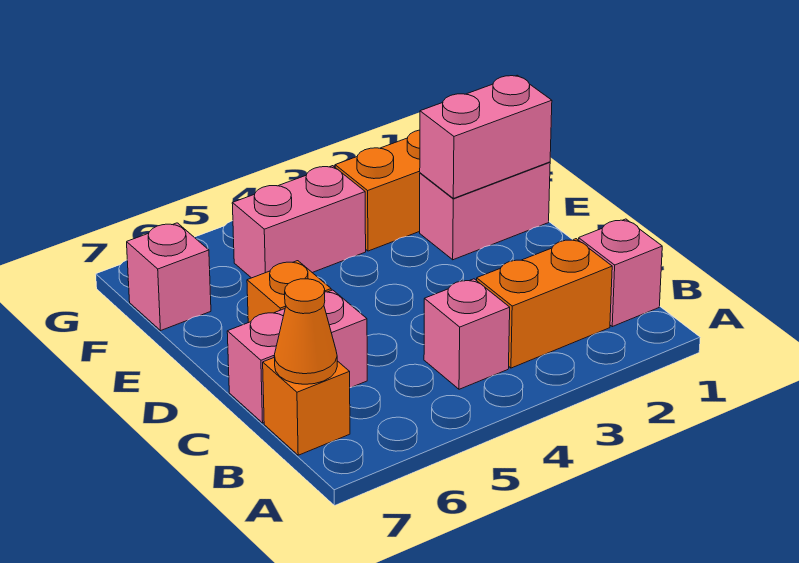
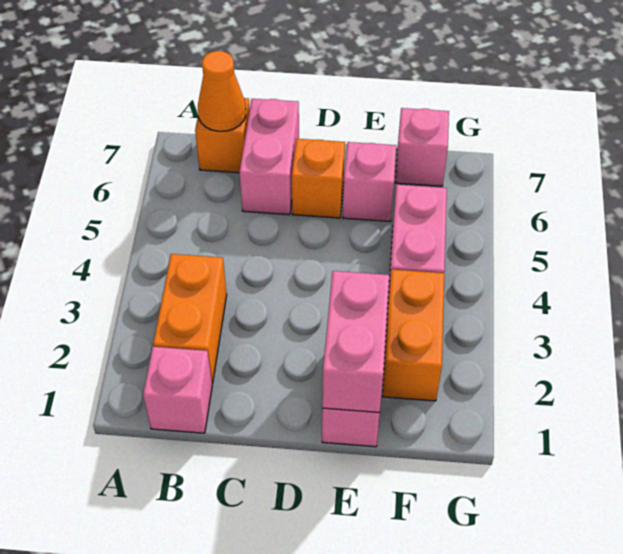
pink 1x1 brick [424,279,510,389] -> pink 1x1 brick moved to [343,142,396,221]

